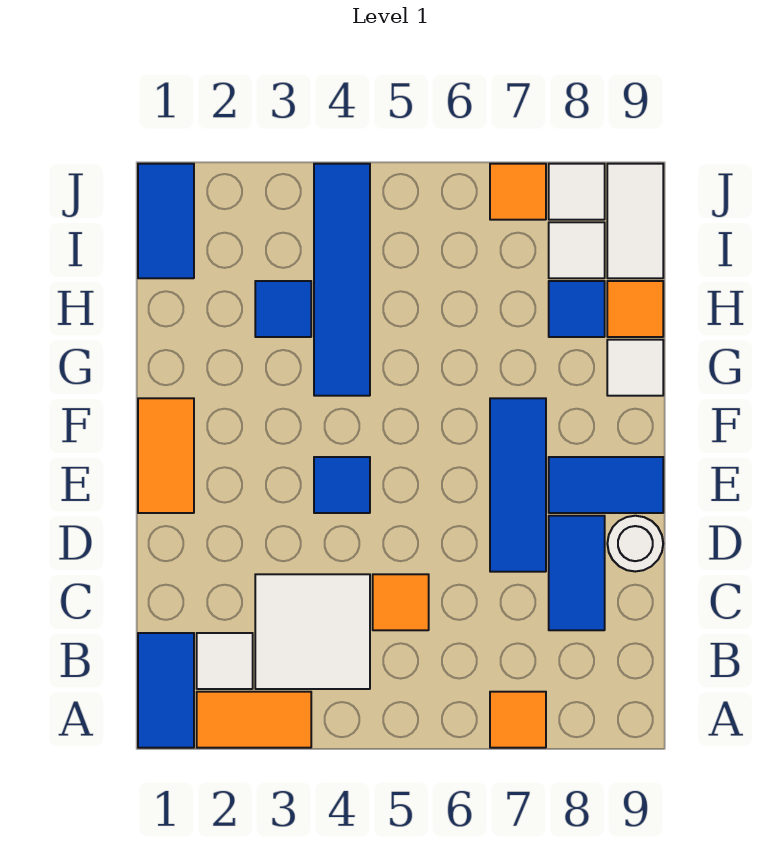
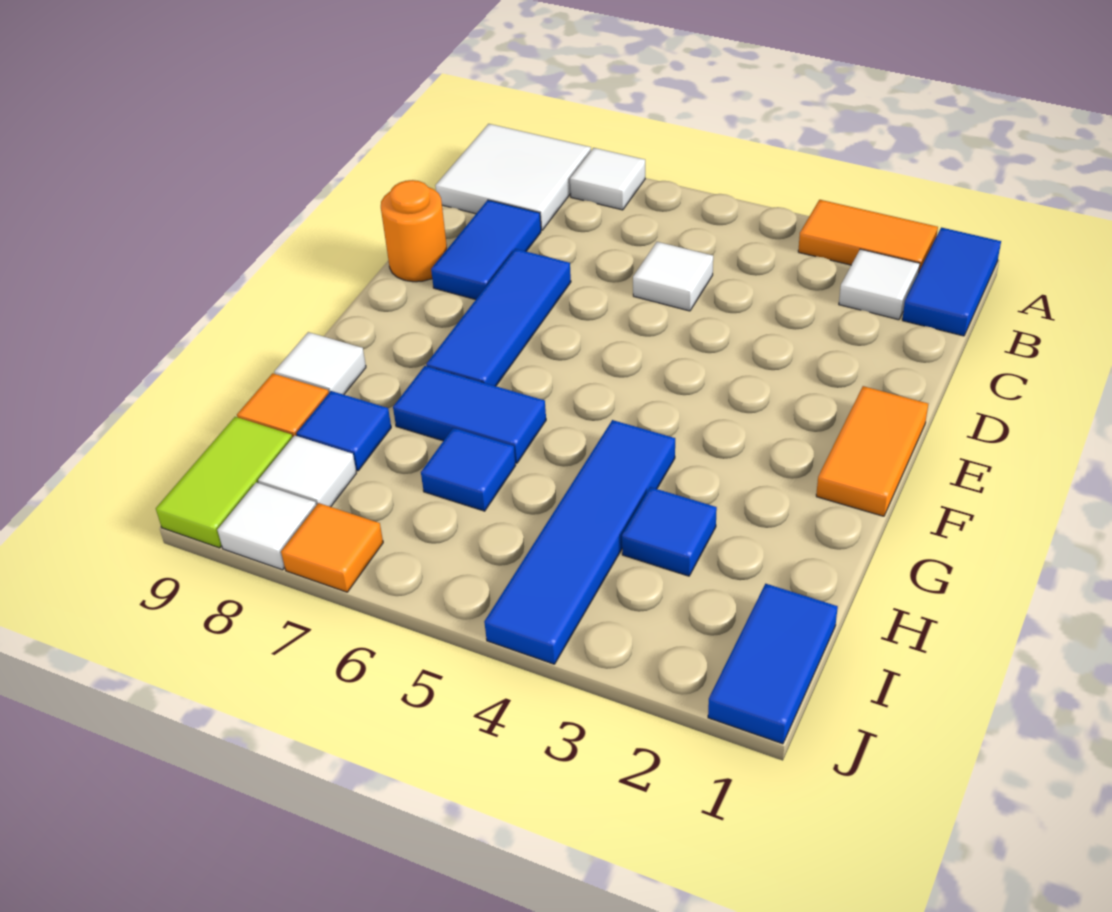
orange 1x1 tile [490,692,546,748] -> white 1x1 tile [570,148,645,210]
white 2x2 tile [255,574,370,689] -> white 2x2 tile moved to [435,124,591,230]
orange 1x1 tile [373,574,429,630] -> white 1x1 tile [633,242,713,311]
white 1x1 round brick [607,516,663,572] -> orange 1x1 round brick [381,180,447,282]
blue 1x1 tile [314,457,370,513] -> blue 1x1 tile moved to [421,428,516,511]
blue 1x2 tile [549,457,663,513] -> blue 1x2 tile moved to [393,366,546,463]
white 1x2 tile [607,164,663,278] -> lime 1x2 tile [156,417,292,548]

